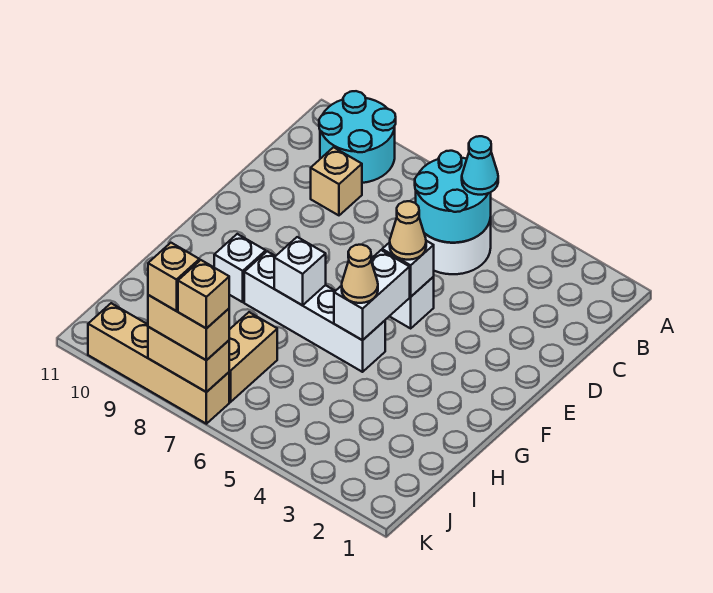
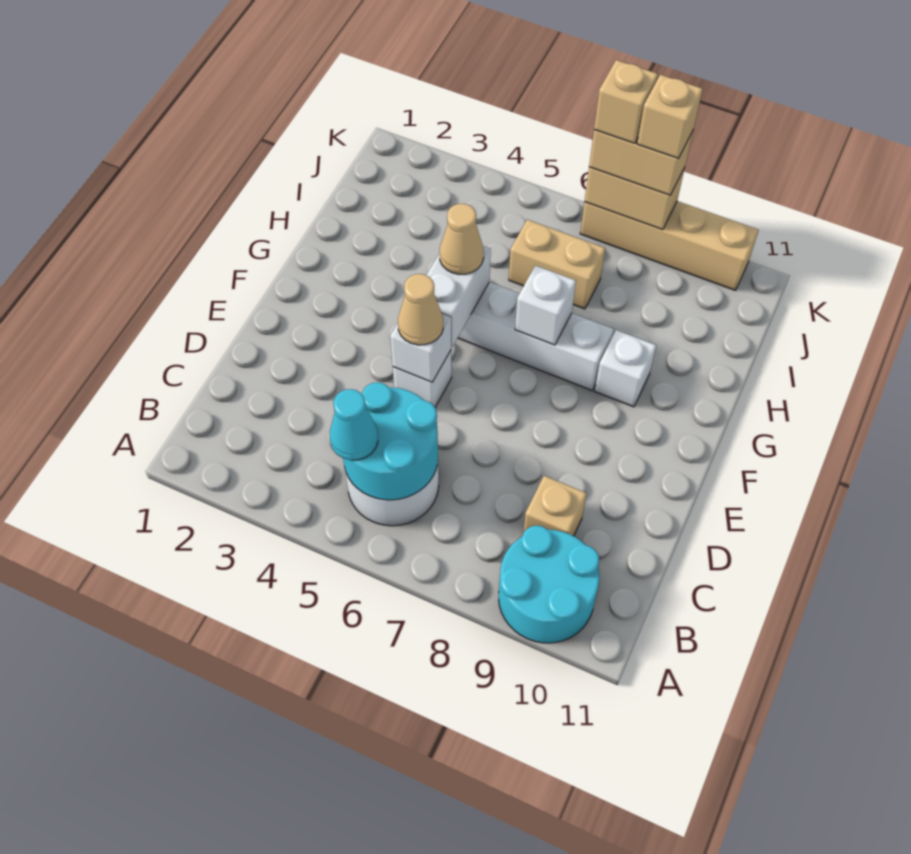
tan 1x2 brick [229,312,277,402] -> tan 1x2 brick turned to [509,220,605,309]

